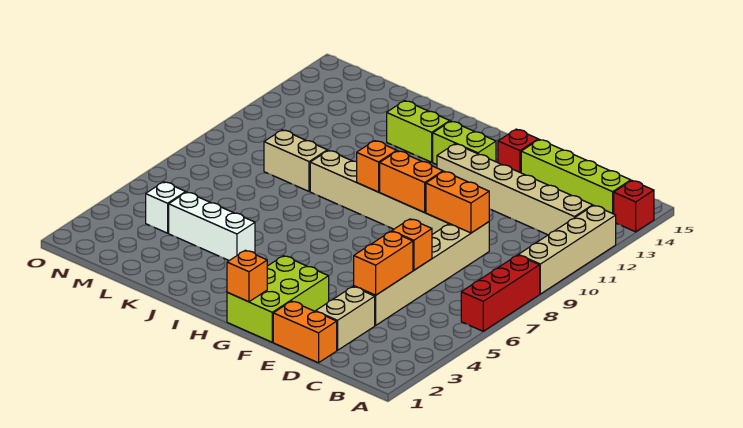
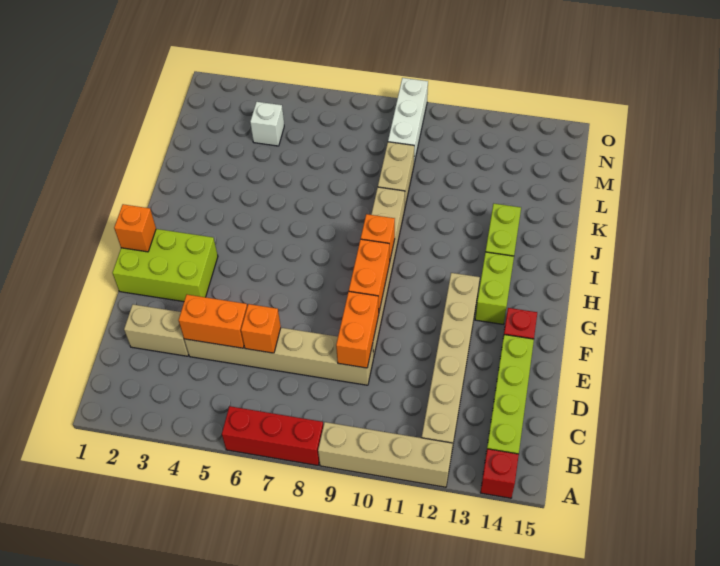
orange 1x2 brick [273,301,337,363] -> none
white 1x3 brick [169,192,255,261] -> white 1x3 brick moved to [388,78,428,163]

